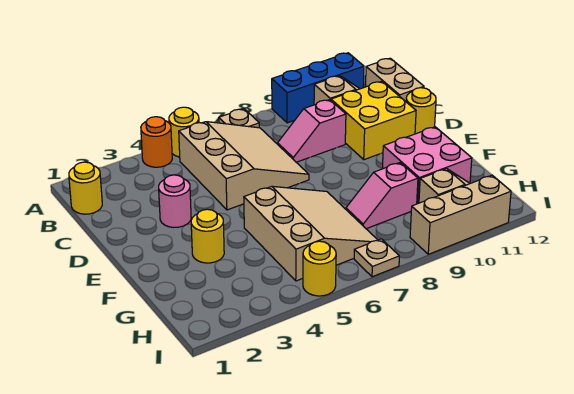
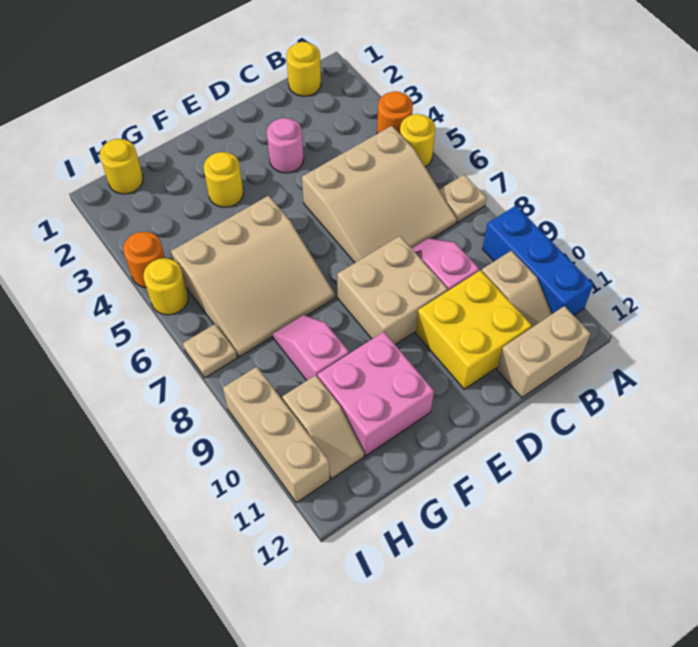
none -> tan 2x2 brick [337,236,448,344]
yellow 1x1 round brick [406,88,436,134] -> yellow 1x1 round brick moved to [100,139,143,194]
none -> orange 1x1 round brick [123,232,165,288]

